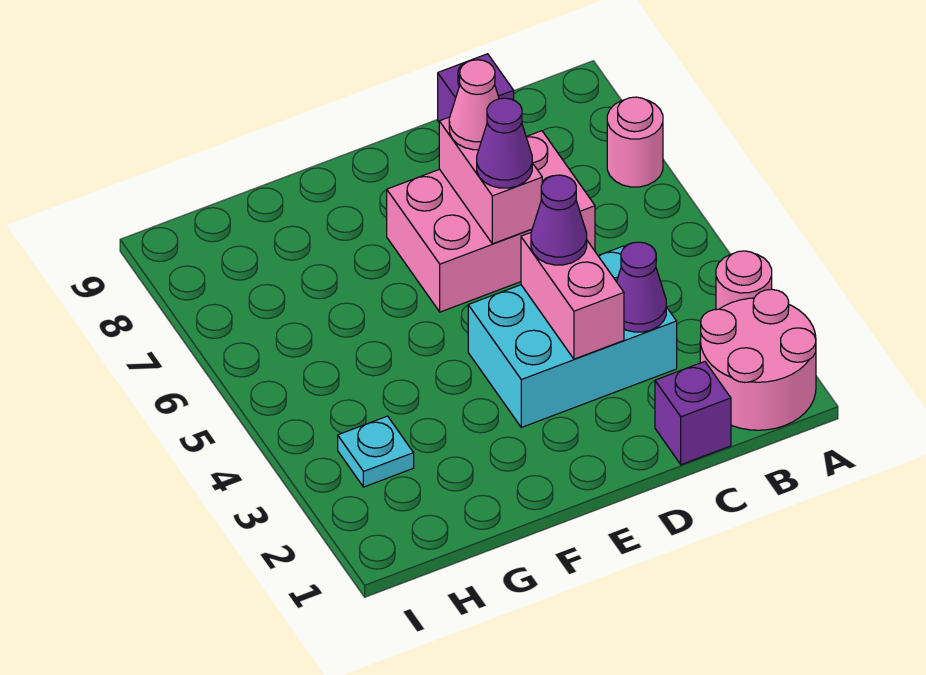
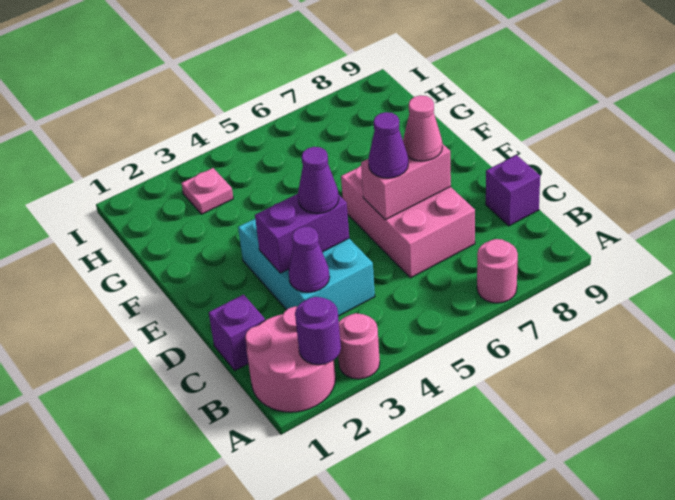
none -> purple 1x1 round brick [295,297,341,365]
pink 1x2 brick [521,233,624,359] -> purple 1x2 brick [255,194,349,273]
cyan 1x1 plate [338,416,414,487] -> pink 1x1 plate [181,168,233,214]

